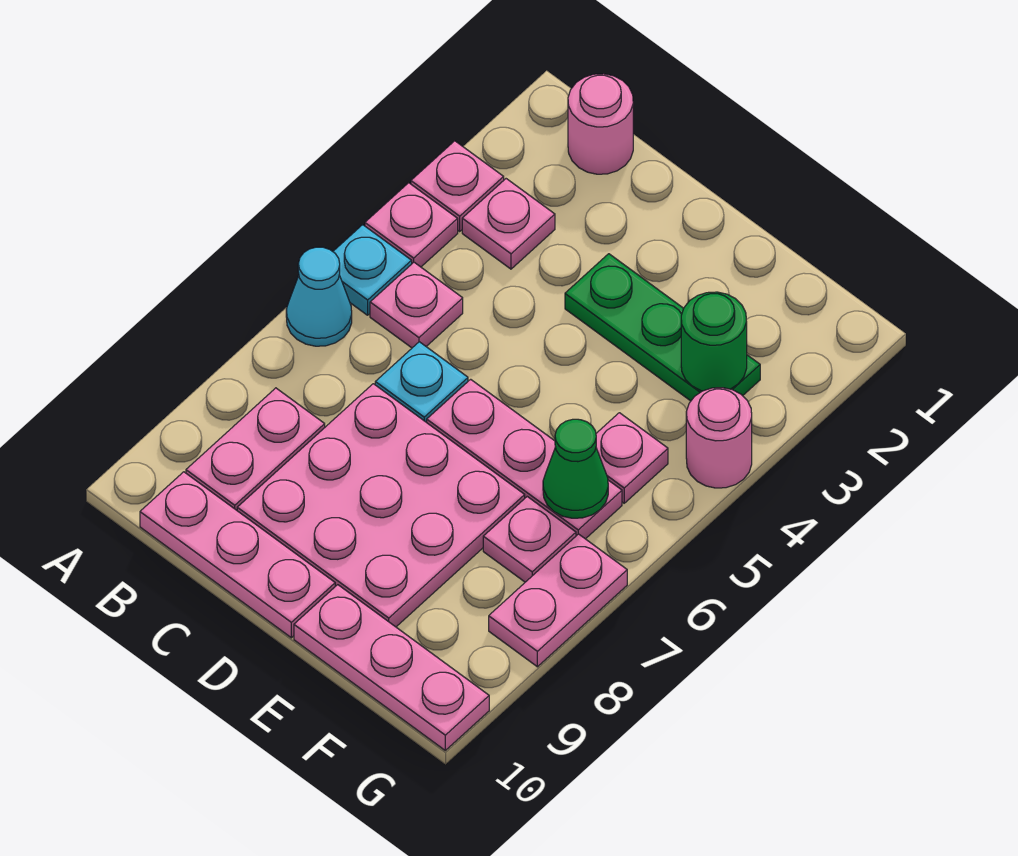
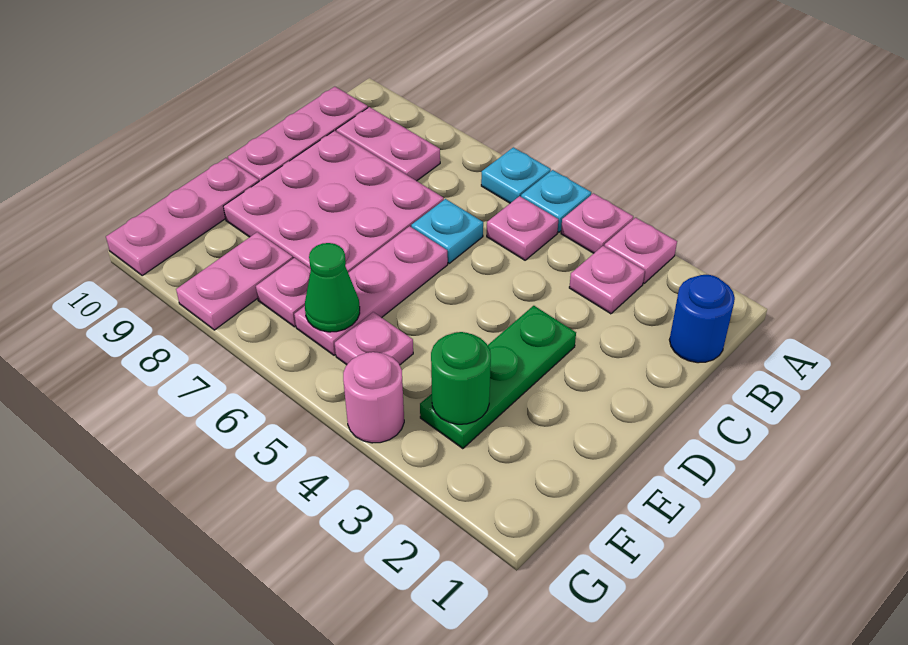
cyan 1x1 cone [286,247,352,346] -> cyan 1x1 plate [481,147,551,203]
pink 1x1 round brick [568,74,633,174] -> blue 1x1 round brick [669,275,735,363]
pink 1x2 plate [489,534,627,667] -> pink 1x2 plate turned to [176,232,293,330]

